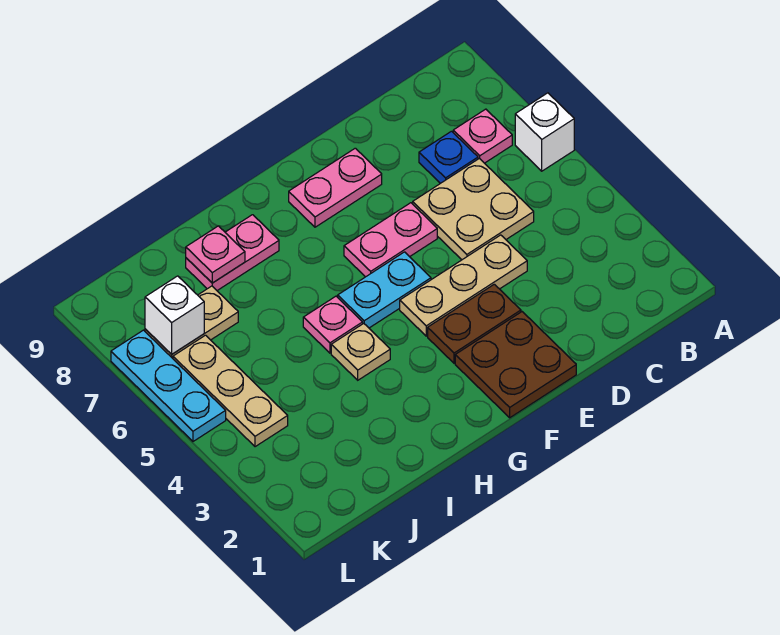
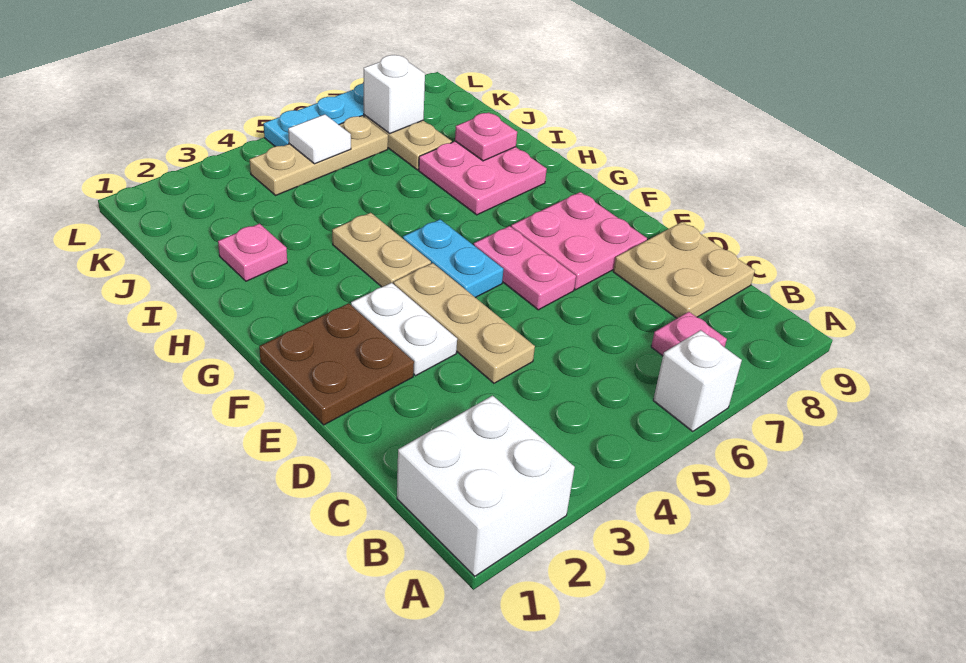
none -> white 2x2 brick [397,396,575,576]
tan 2x2 plate [413,158,534,260] -> tan 2x2 plate moved to [613,222,755,318]
blue 1x1 plate [419,131,478,183] -> none
brown 1x2 plate [428,284,521,363] -> white 1x2 plate [351,283,457,376]
pink 1x2 plate [289,148,382,227] -> pink 2x2 plate [511,192,647,290]
tan 1x1 plate [331,323,390,380] -> tan 1x2 plate [332,213,431,287]
pink 1x1 plate [303,296,363,353] -> pink 1x1 plate moved to [218,224,287,281]
pink 1x2 plate [186,215,279,290] -> pink 2x2 plate [419,141,547,215]
none -> white 1x1 tile [288,114,351,164]

